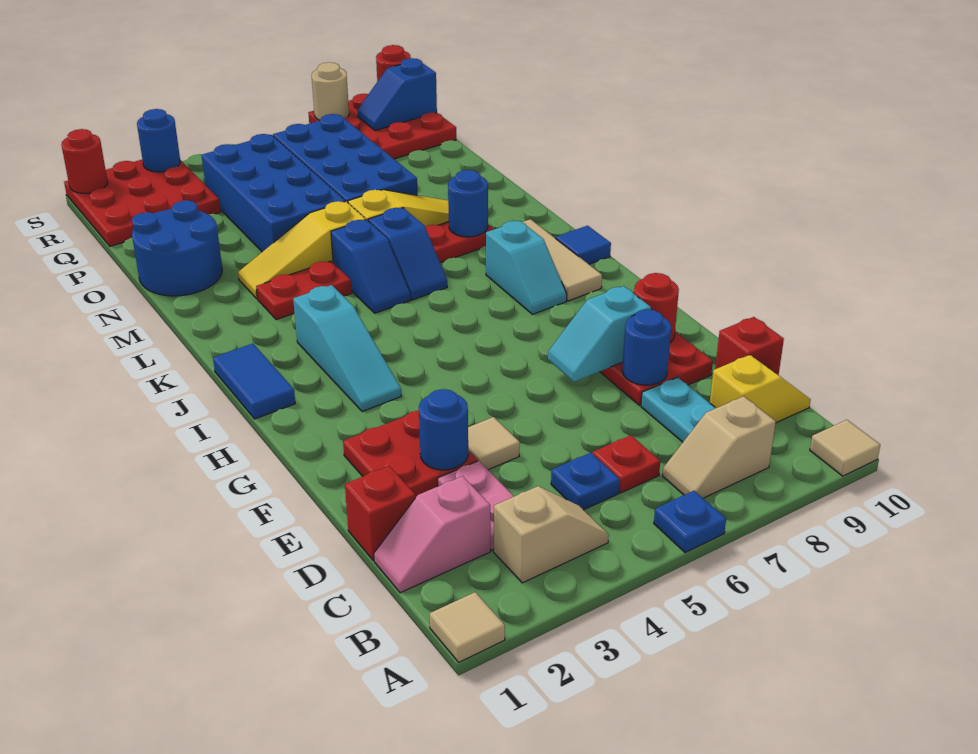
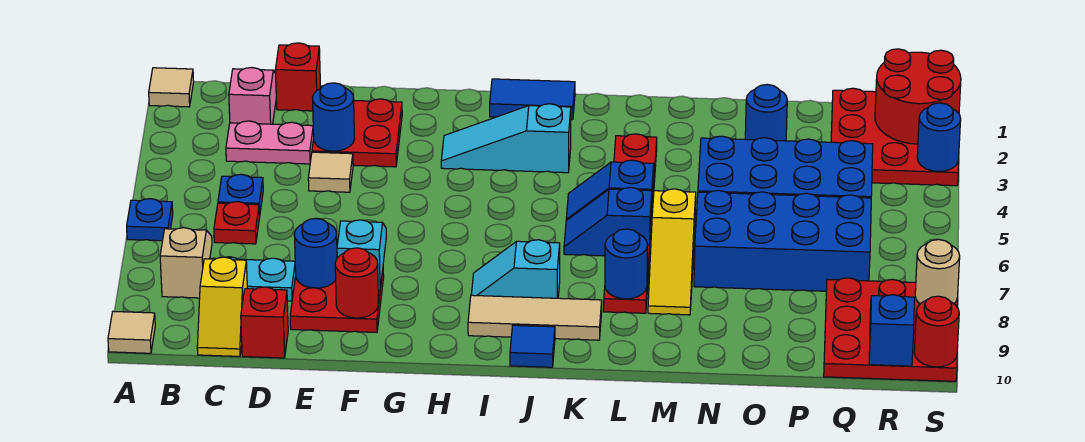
tan 1x2 slope [494,486,609,583] -> none
yellow 1x3 slope [238,201,366,299] -> none
blue 2x2 round brick [132,200,222,296] -> blue 1x1 round brick [745,84,787,141]
red 1x1 round brick [61,129,108,193] -> red 2x2 round brick [875,49,961,144]

